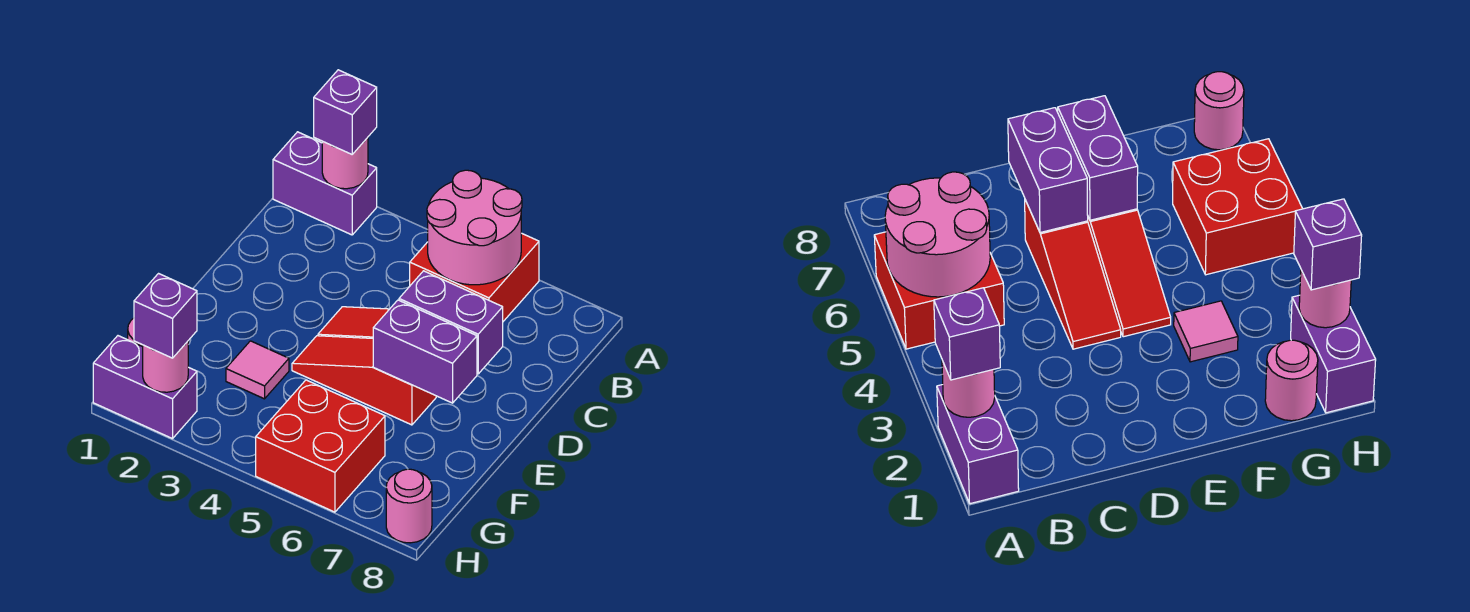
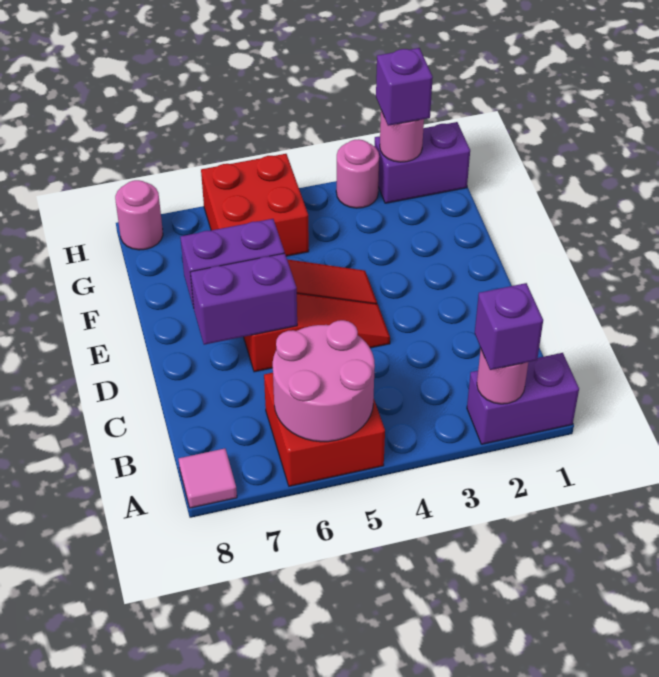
pink 1x1 tile [226,341,289,399] -> pink 1x1 tile moved to [179,449,237,508]
pink 1x1 round brick [1265,340,1318,421] -> pink 1x1 round brick moved to [336,139,379,208]

